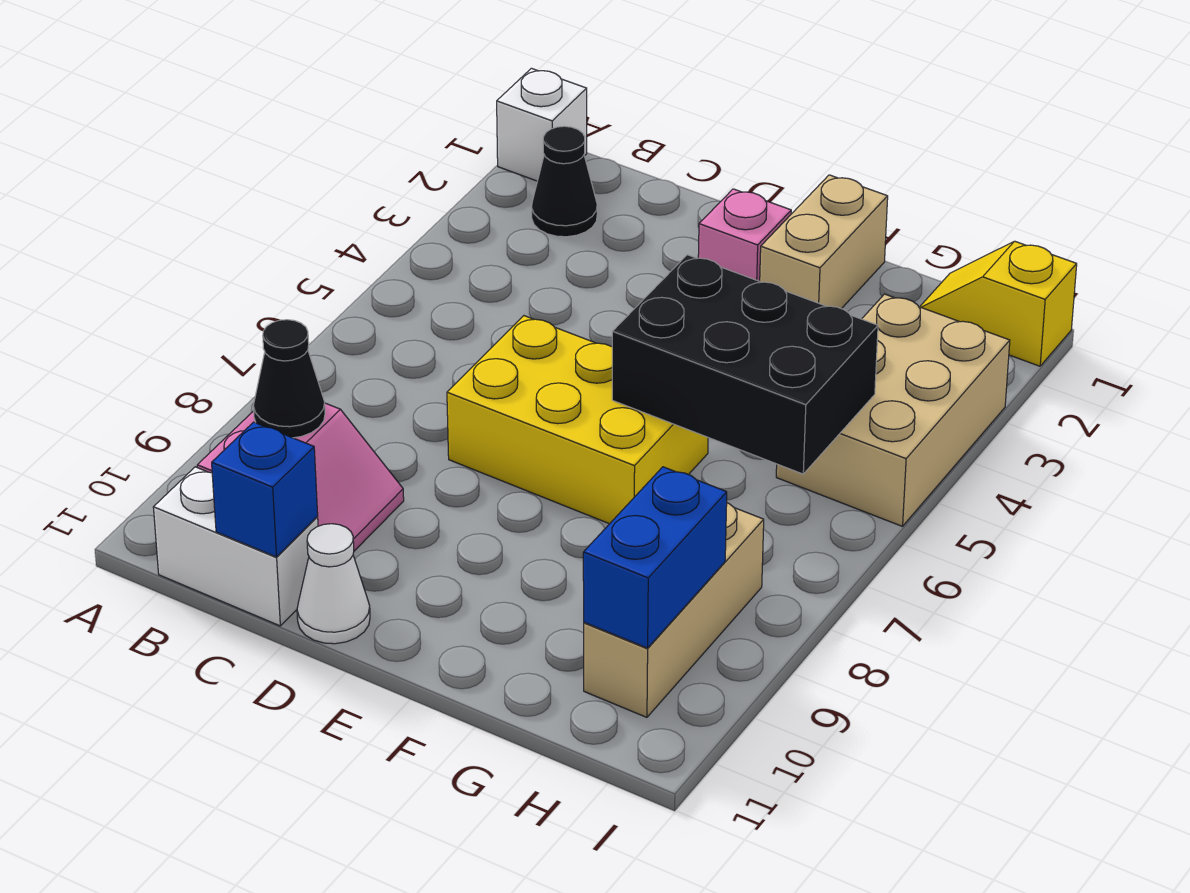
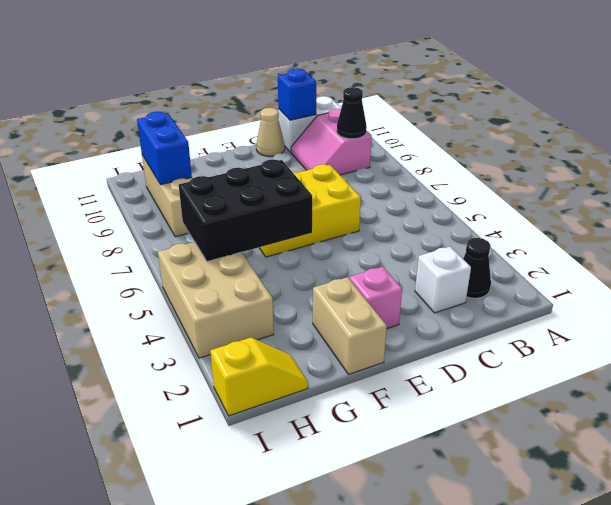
white 1x1 brick [497,68,587,181] -> white 1x1 brick moved to [415,247,471,313]
white 1x1 cone [297,524,370,644] -> tan 1x1 cone [256,108,284,156]

